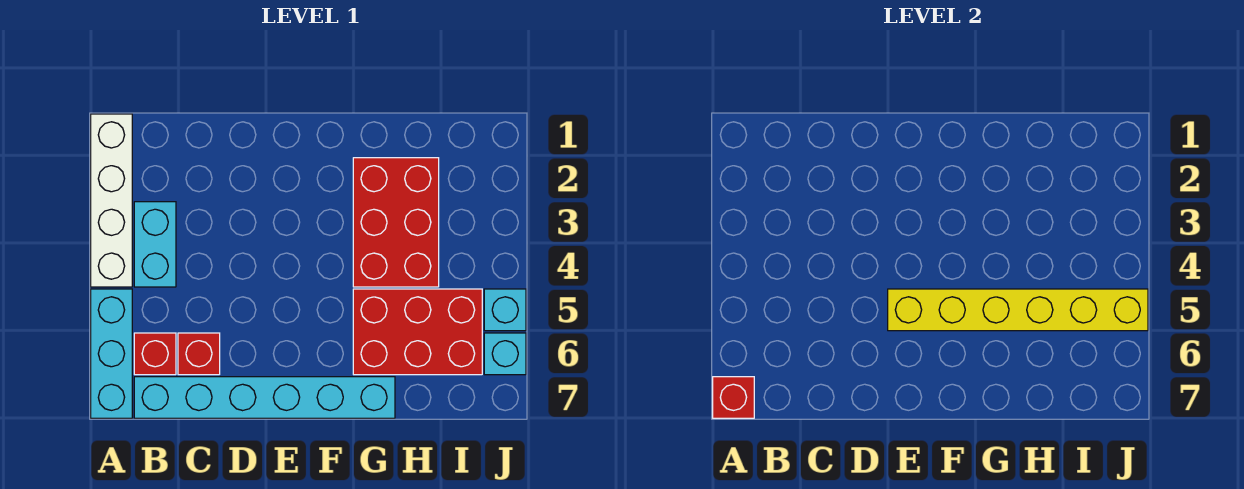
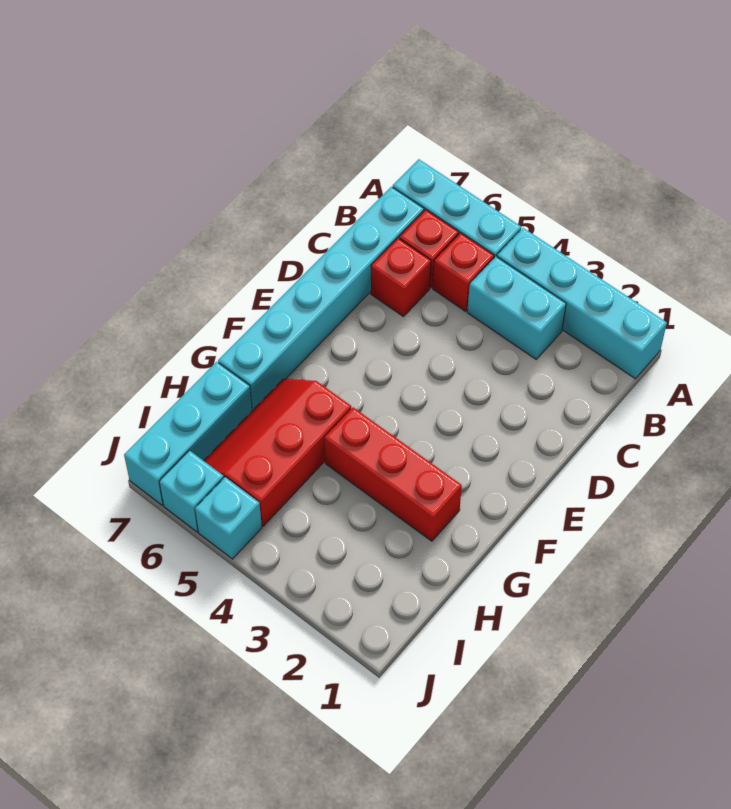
white 1x4 brick [91,114,132,287] -> cyan 1x4 brick [497,228,667,379]
red 1x1 brick [713,377,754,418] -> red 1x1 brick moved to [433,233,494,311]
yellow 1x6 brick [888,289,1148,331] -> none
red 2x3 brick [353,158,439,287] -> red 1x3 brick [324,407,462,541]
red 2x3 brick [353,289,482,375] -> red 2x3 slope [204,379,351,526]
none -> cyan 1x3 brick [124,362,252,505]

